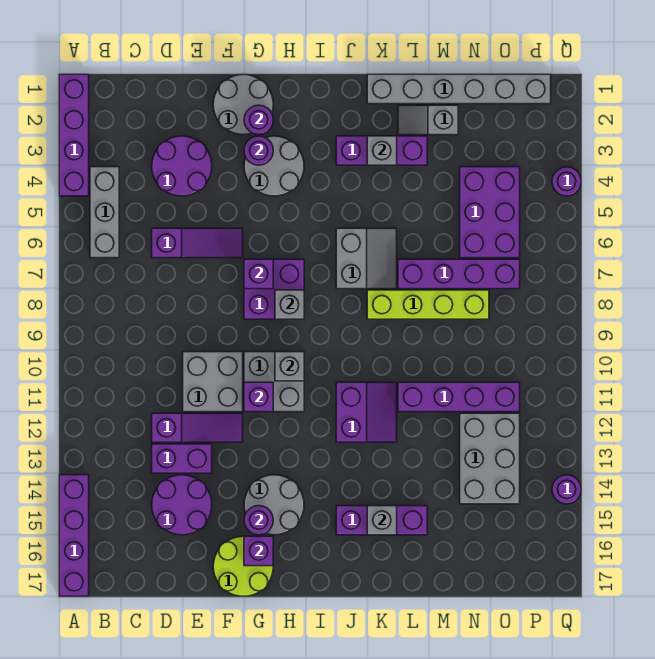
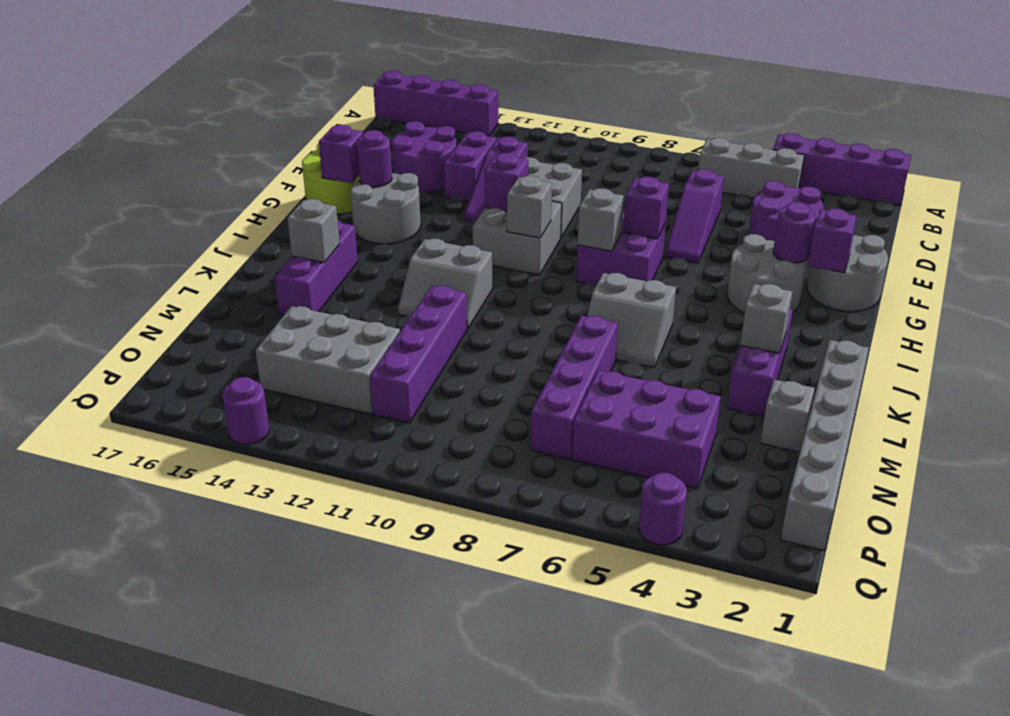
purple 1x1 round brick [244,105,273,135] -> purple 1x1 brick [808,208,857,273]
purple 2x2 slope [336,382,397,442] -> grey 2x2 slope [398,239,493,329]
lime 1x4 brick [367,290,489,319] -> none

